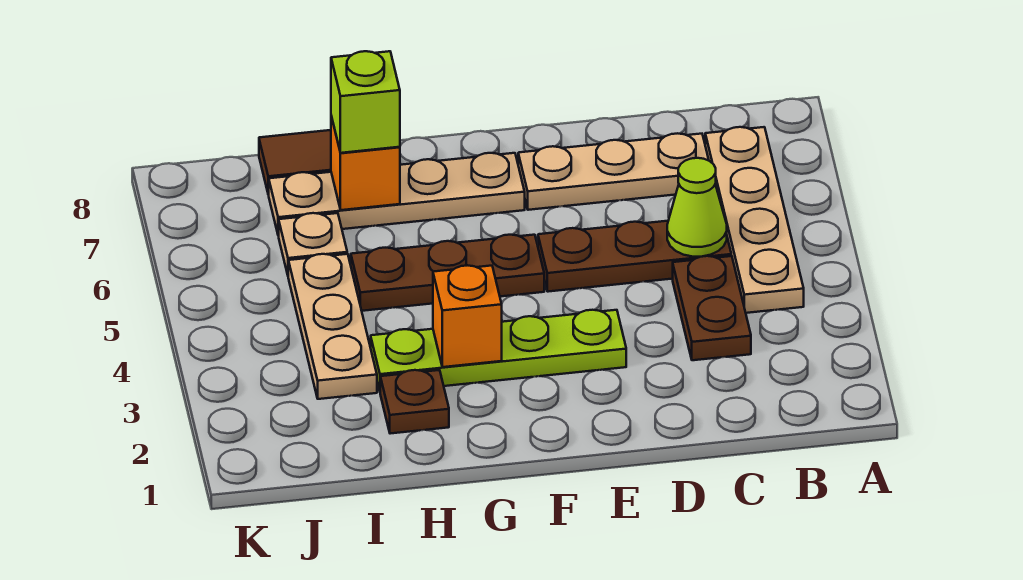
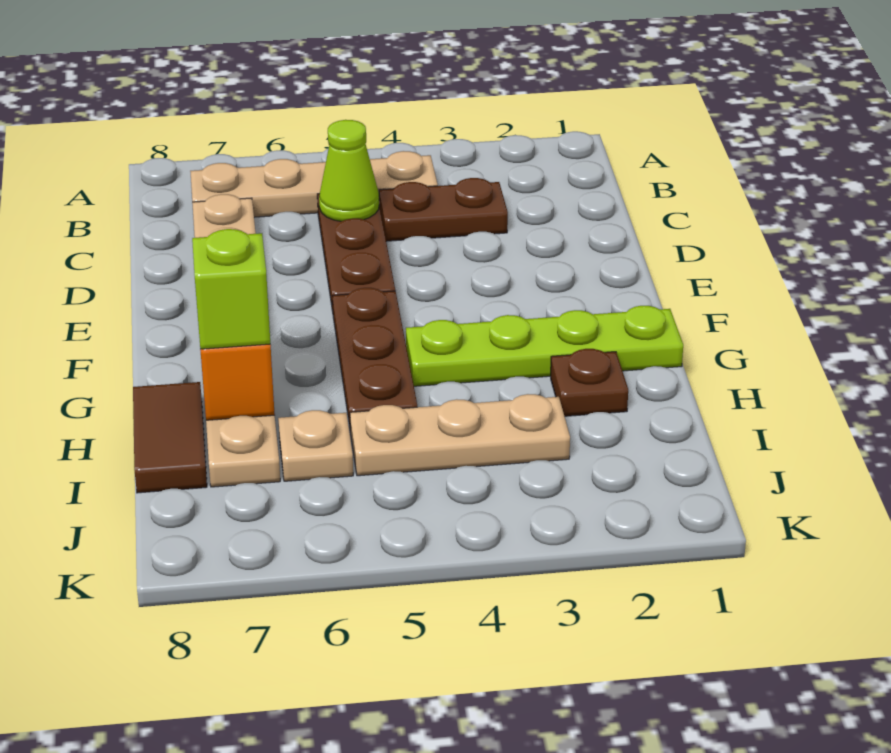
lime 1x4 plate [371,310,626,391] -> lime 1x4 plate turned to [406,306,683,386]
orange 1x1 brick [433,265,502,367] -> none

